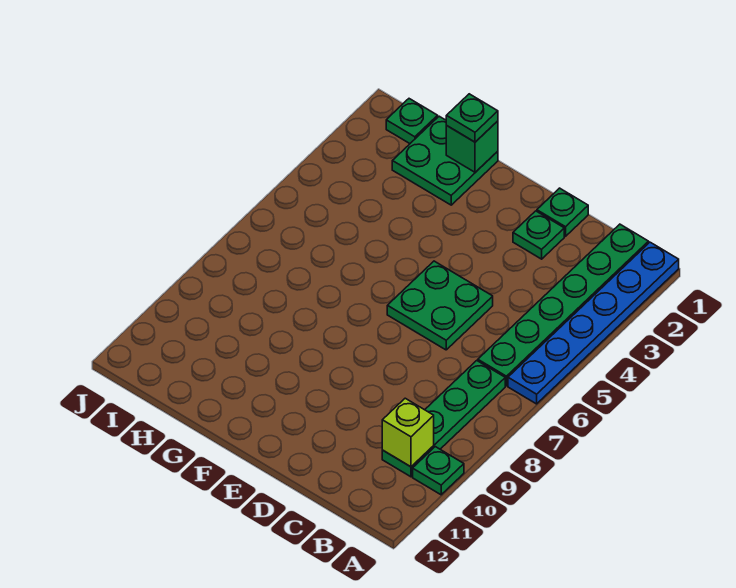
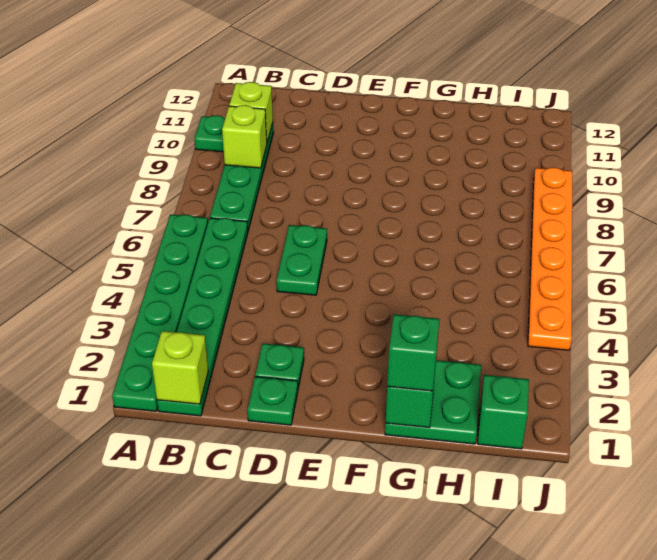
blue 1x6 plate [508,242,679,404] -> green 1x6 plate [112,215,208,411]
none -> lime 1x1 brick [152,331,208,404]
none -> lime 1x1 brick [222,105,267,168]
green 2x2 plate [387,261,493,350] -> green 1x2 plate [277,225,327,295]
green 1x1 plate [446,94,498,142] -> green 1x1 brick [387,314,439,391]
green 1x1 plate [386,99,438,144] -> green 1x1 brick [478,375,529,449]
none -> orange 1x6 plate [528,167,572,350]

